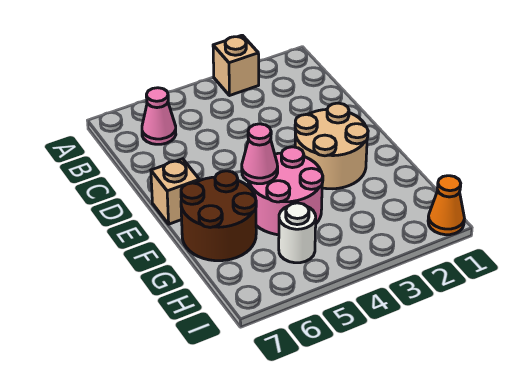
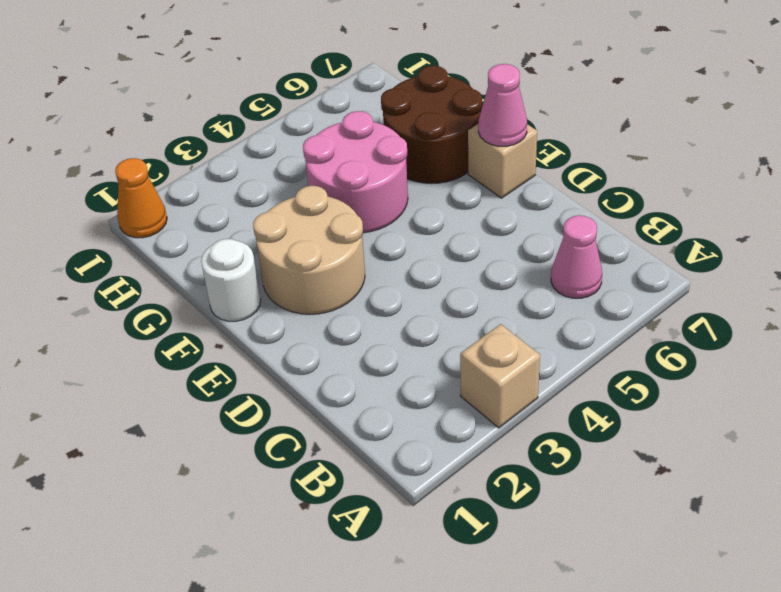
pink 1x1 cone [242,124,278,184] -> pink 1x1 cone moved to [478,64,527,146]
white 1x1 round brick [279,203,316,263] -> white 1x1 round brick moved to [201,239,261,321]

